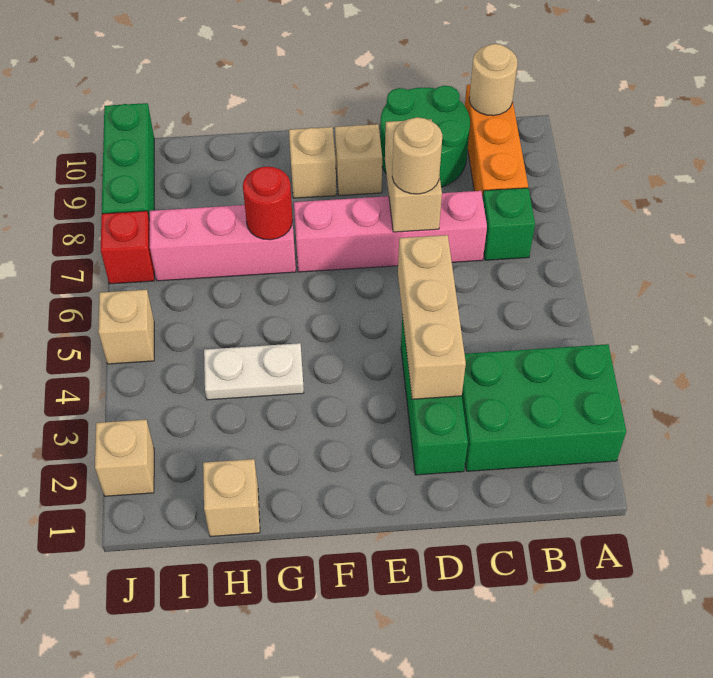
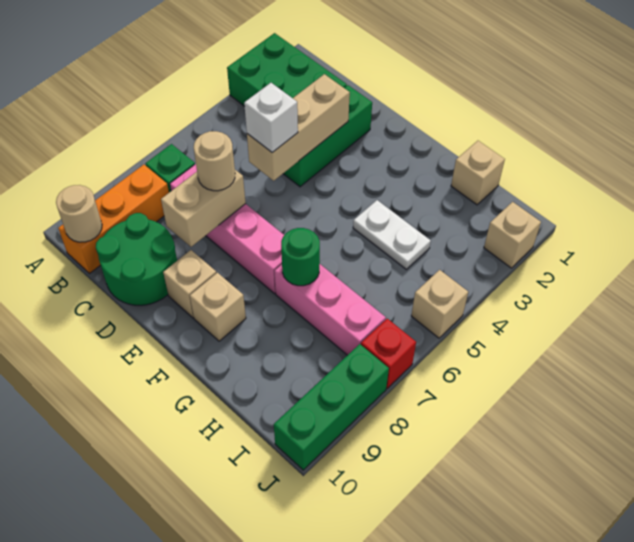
none -> white 1x1 brick [244,83,298,152]
red 1x1 round brick [243,167,293,240] -> green 1x1 round brick [281,228,320,286]

